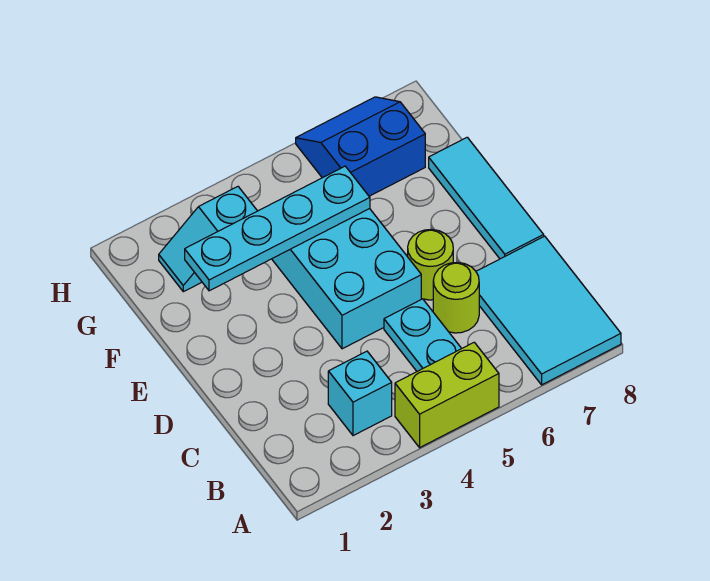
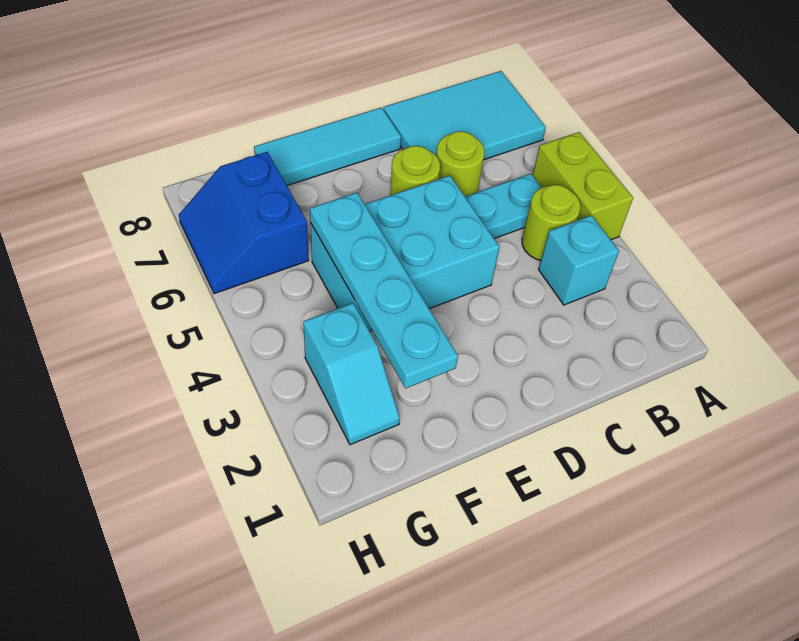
none -> lime 1x1 round brick [522,185,581,261]

